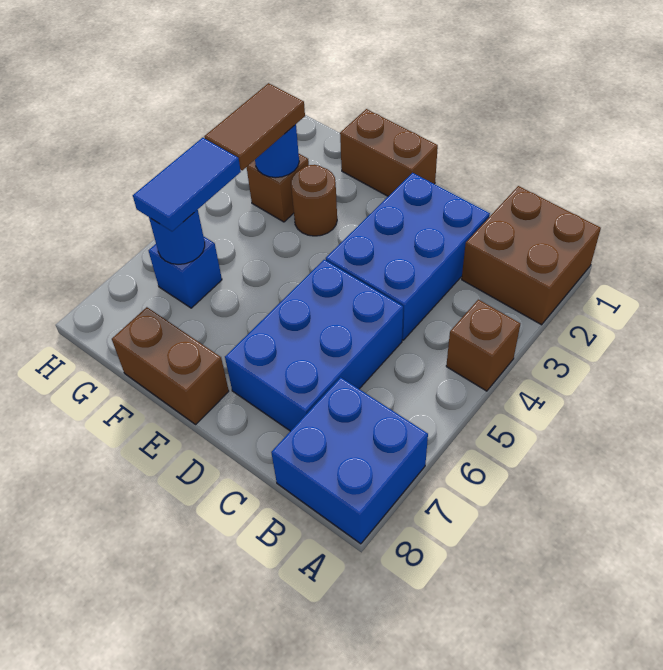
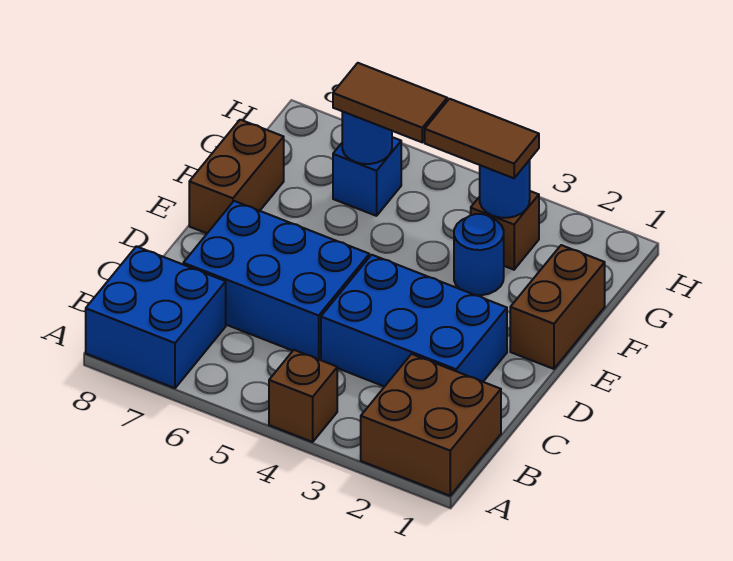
brown 1x1 round brick [291,165,337,236] -> blue 1x1 round brick [454,214,504,295]
blue 1x2 tile [133,138,241,231] -> brown 1x2 tile [333,63,447,142]

